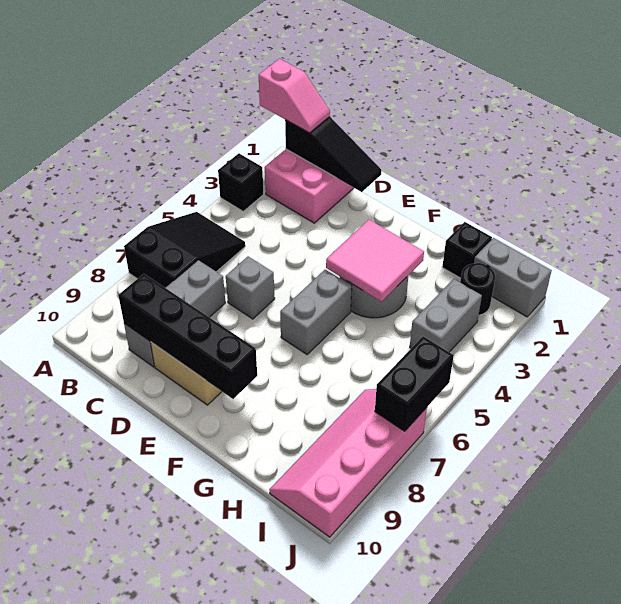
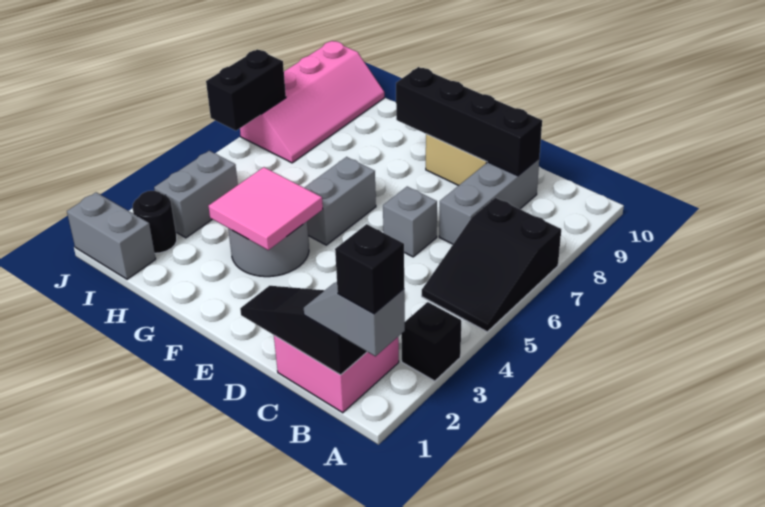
pink 1x2 slope [259,59,330,133] -> grey 1x2 slope [304,282,405,356]
black 1x1 brick [442,222,492,278] -> black 1x1 brick moved to [335,224,404,314]

